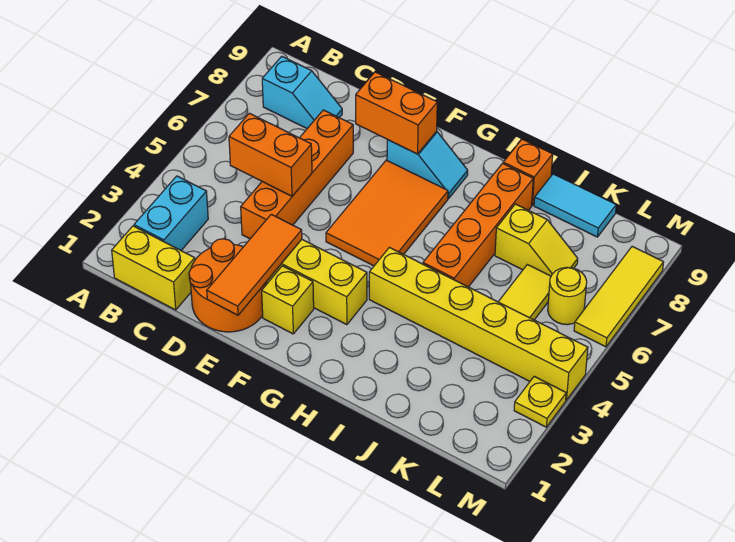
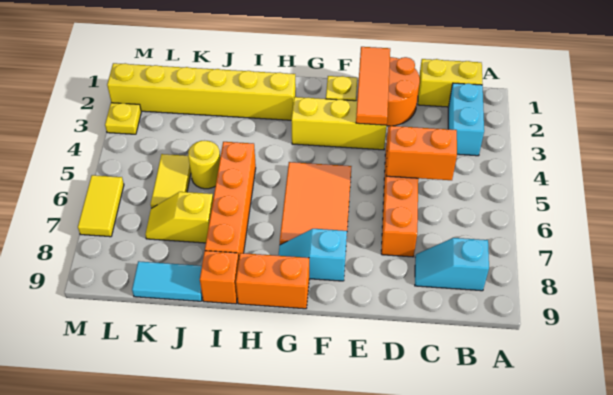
orange 1x2 brick [356,72,437,154] -> orange 1x2 brick moved to [236,253,309,309]
yellow 1x6 brick [369,247,588,400] -> yellow 1x6 brick moved to [107,63,296,120]
yellow 1x1 round brick [548,267,587,325] -> yellow 1x1 round brick moved to [188,141,220,189]
yellow 1x3 tile [574,246,664,347] -> yellow 1x2 tile [78,175,124,237]

